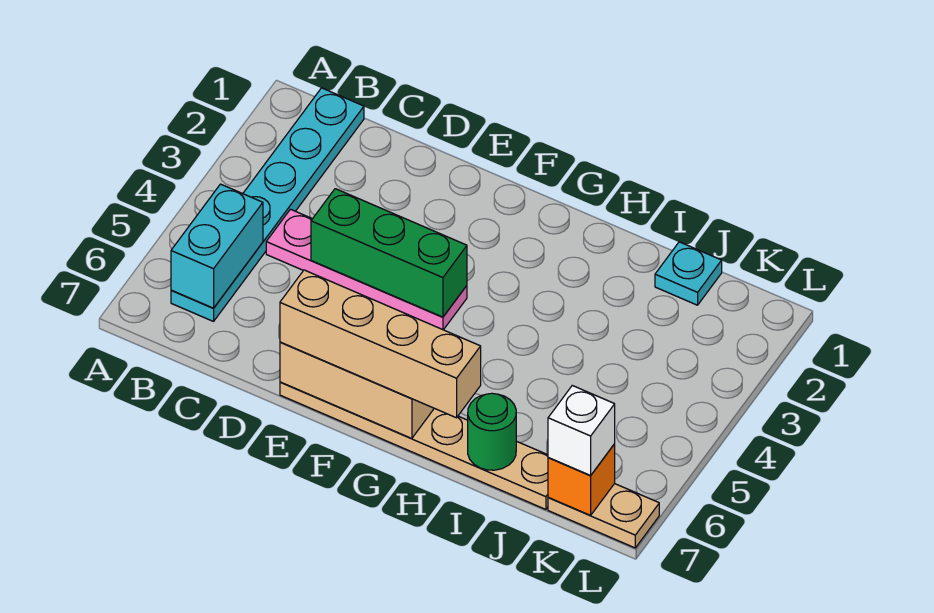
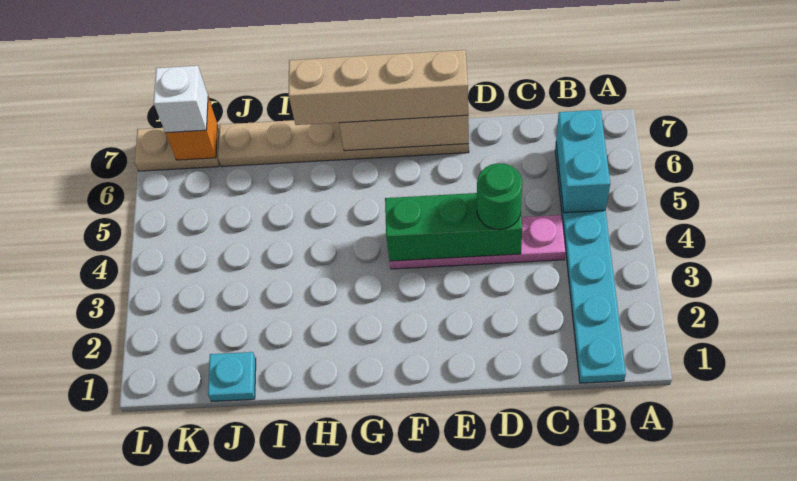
green 1x1 round brick [468,393,516,470] -> green 1x1 round brick moved to [477,163,522,230]

